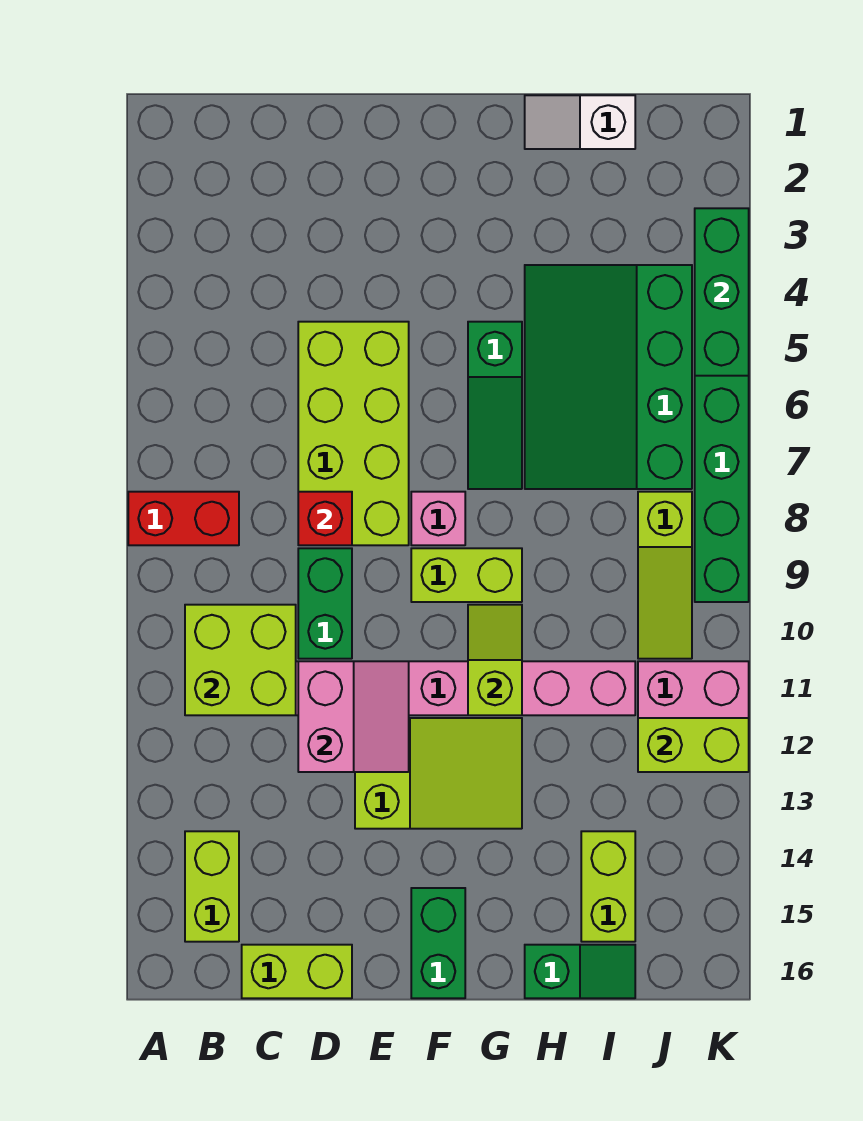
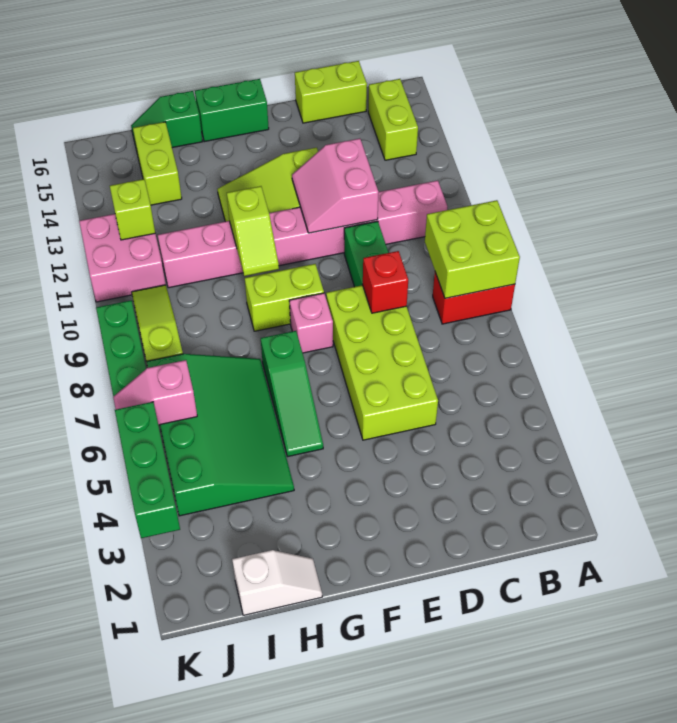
lime 2x2 brick [185,605,296,715] -> lime 2x2 brick moved to [425,200,520,298]
green 1x2 brick [411,888,465,998] -> green 1x2 brick turned to [195,79,269,142]
green 1x3 slope [468,322,522,489] -> green 1x3 slope turned to [261,331,323,457]
none -> pink 1x2 slope [113,360,197,425]
lime 1x2 brick [638,718,749,772] -> lime 1x1 brick [110,179,155,240]

